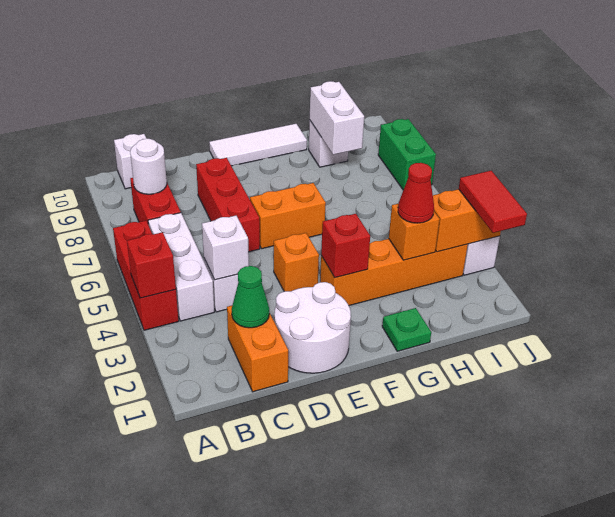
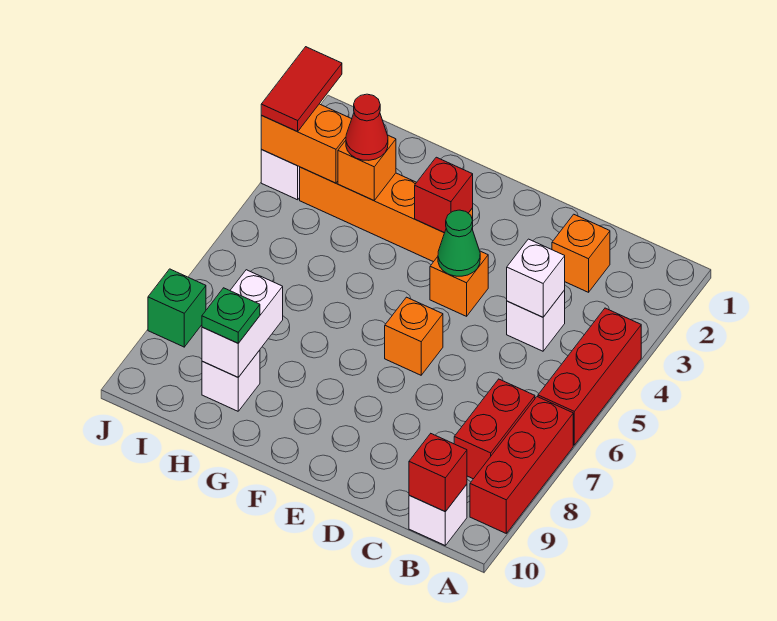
red 1x1 brick [127,232,176,298] -> red 1x1 brick moved to [409,434,467,512]
white 1x3 brick [148,213,214,321] -> none
white 1x1 round brick [130,139,167,194] -> none
orange 1x2 brick [227,306,288,392] -> orange 1x1 brick [552,214,610,292]
green 1x1 cone [232,266,269,328] -> green 1x1 cone moved to [438,210,480,276]
white 2x2 round brick [274,282,351,373] -> none
red 1x3 brick [196,158,260,252] -> red 1x3 brick moved to [470,397,573,533]
orange 1x2 brick [250,183,326,249] -> orange 1x1 brick [385,297,443,375]
white 1x3 tile [209,124,307,166] -> none
green 1x1 plate [382,308,431,351] -> green 1x1 plate moved to [202,288,260,343]
green 1x2 brick [378,119,436,190] -> green 1x1 brick [148,269,206,347]

